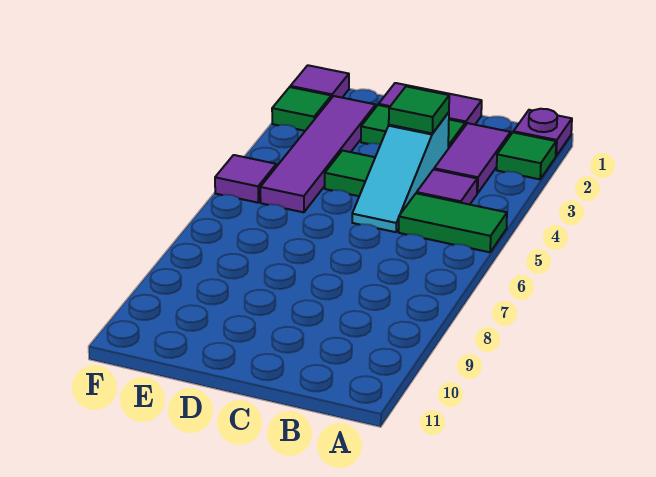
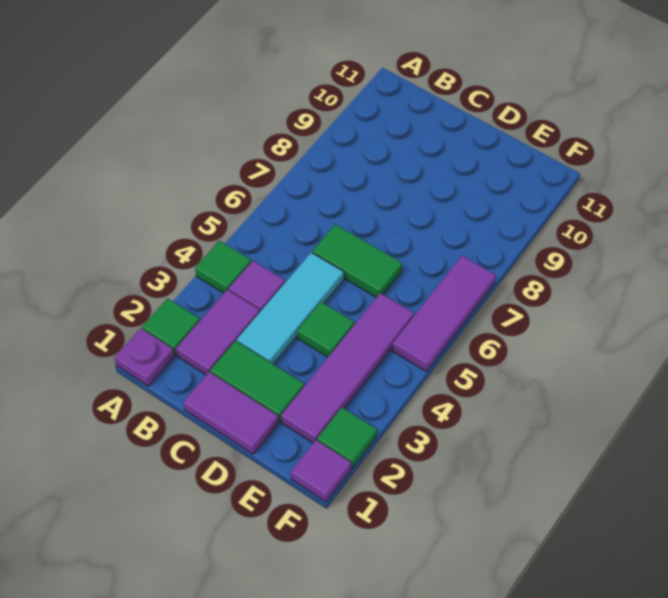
green 1x2 tile [399,193,507,252] -> green 1x2 tile moved to [312,224,402,298]
cyan 1x3 slope [352,112,449,232] -> cyan 1x3 tile [237,252,344,364]
green 1x1 tile [389,86,449,133] -> green 1x1 tile moved to [195,241,251,293]
purple 1x1 tile [215,155,276,203] -> purple 1x3 tile [392,256,496,371]

